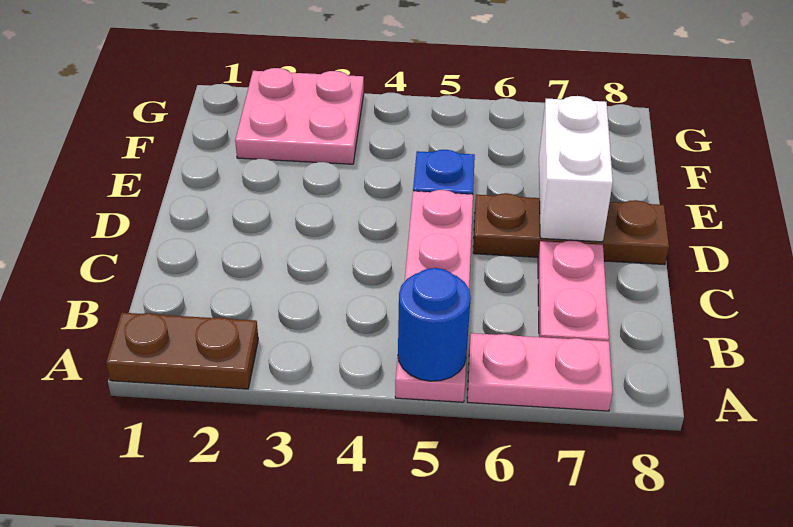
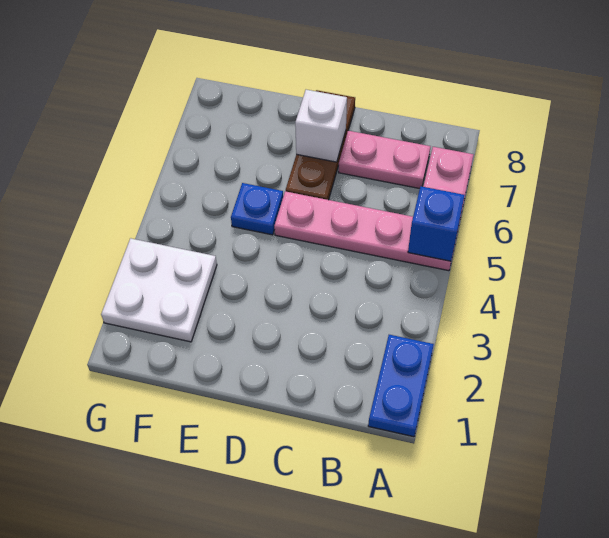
brown 1x2 plate [106,313,258,389] -> blue 1x2 plate [368,335,434,437]
blue 1x1 round brick [398,268,471,381] -> blue 1x1 brick [408,186,465,261]
white 1x2 brick [539,96,613,242] -> white 1x1 brick [295,90,347,162]
pink 2x2 plate [235,68,364,164] -> white 2x2 plate [101,238,217,342]

